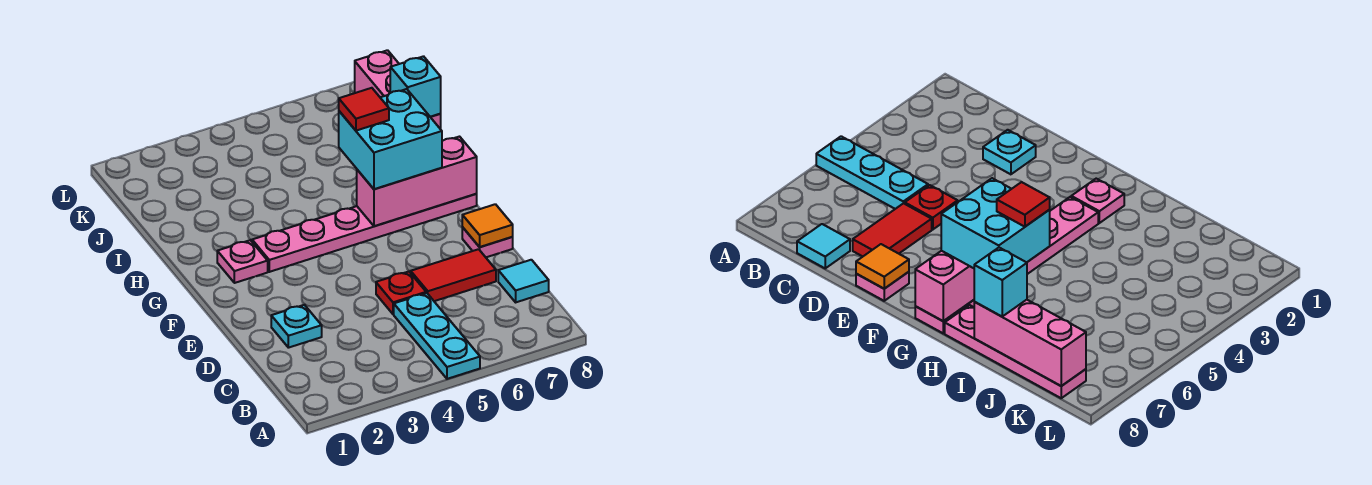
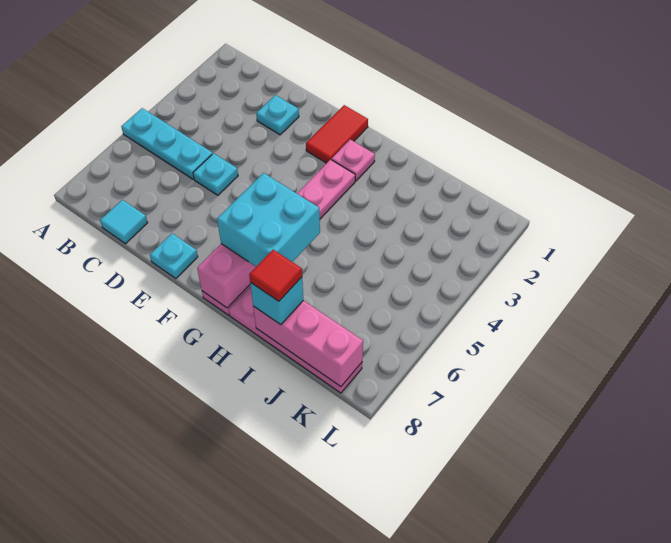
red 1x1 plate [376,272,426,314] -> cyan 1x1 plate [193,153,238,195]
red 1x2 tile [411,249,496,301] -> red 1x2 tile moved to [306,105,368,163]
pink 1x1 plate [462,227,513,257] -> cyan 1x1 plate [150,234,198,278]
orange 1x1 tile [462,204,513,247] -> none
red 1x1 tile [339,88,389,131] -> red 1x1 tile moved to [249,250,302,301]

